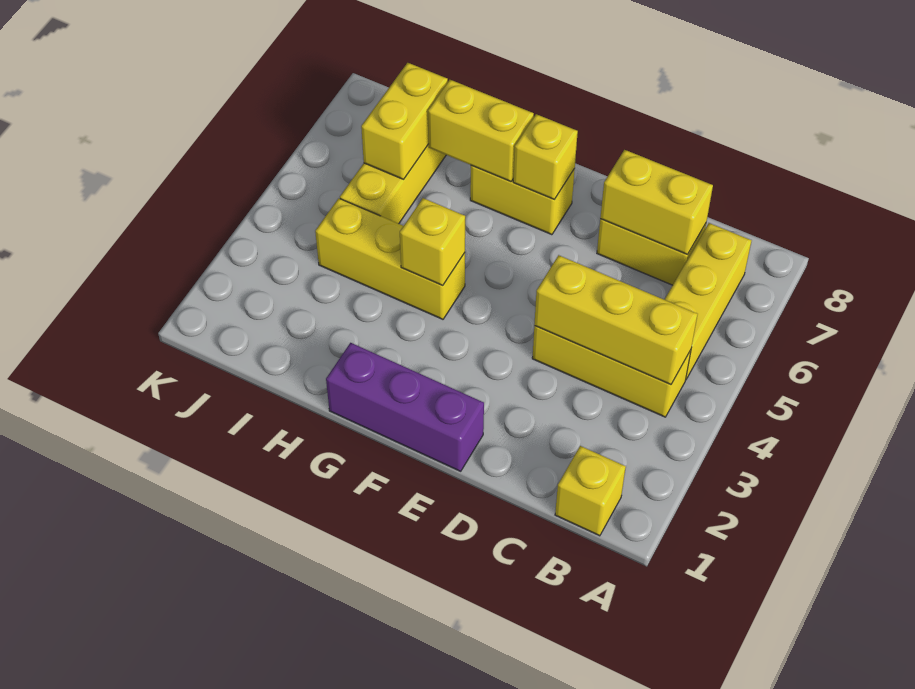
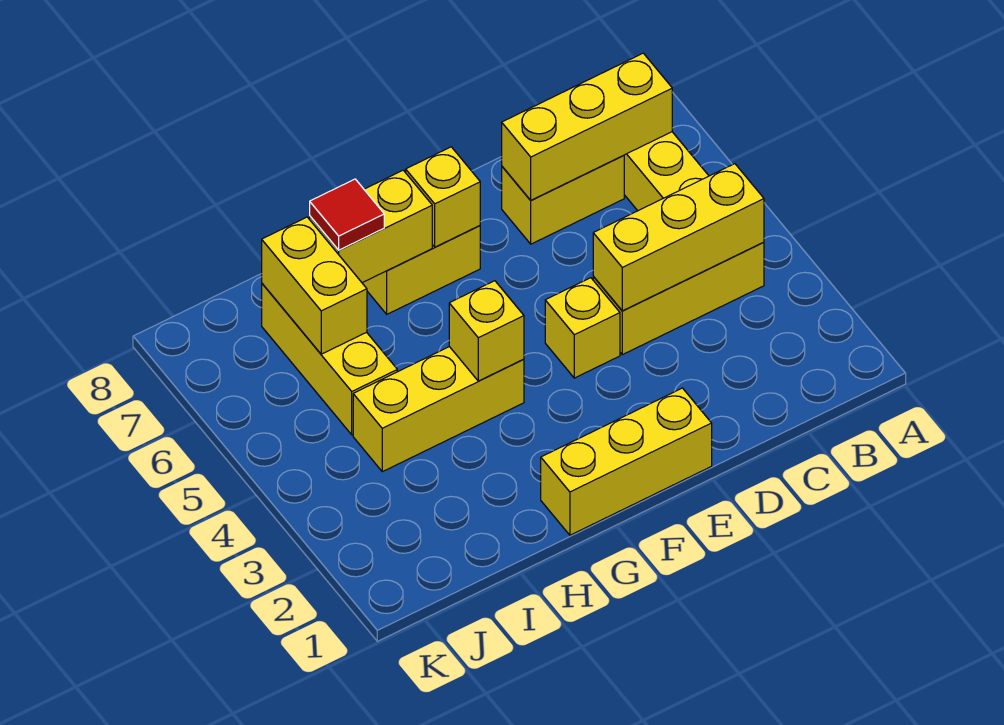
yellow 1x1 brick [555,446,626,536] -> yellow 1x1 brick moved to [545,278,620,378]
yellow 1x2 brick [600,150,713,254] -> yellow 1x3 brick [502,53,672,200]
purple 1x3 brick [326,343,484,471] -> yellow 1x3 brick [541,388,712,535]
none -> red 1x1 tile [310,179,384,250]

